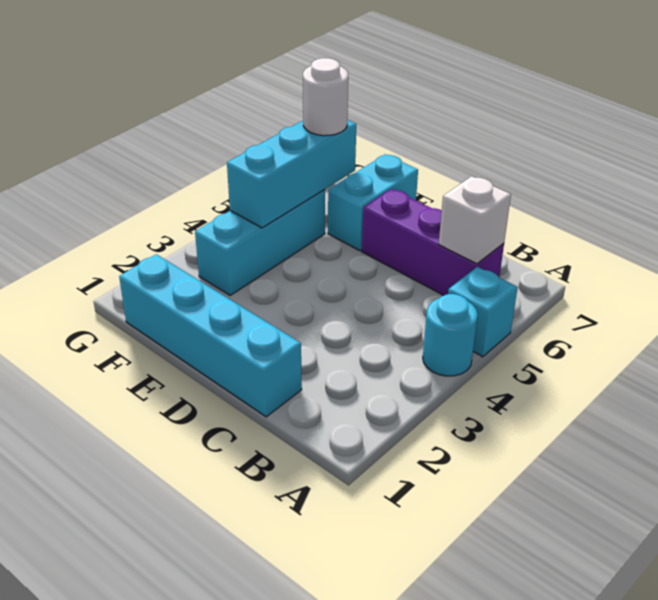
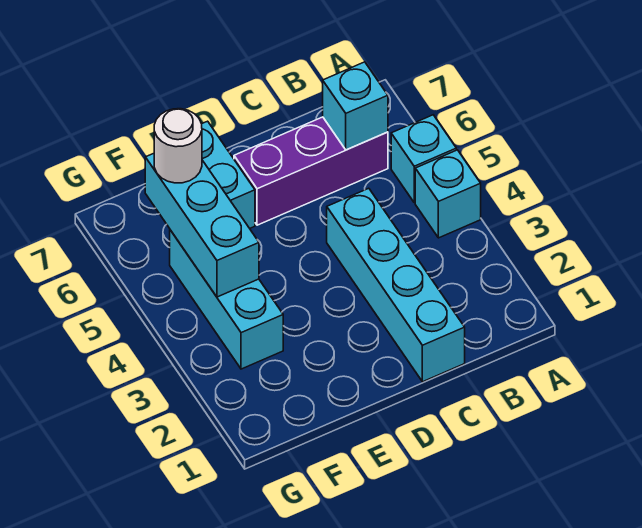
cyan 1x1 round brick [423,294,478,376] -> cyan 1x1 brick [415,150,481,238]
white 1x1 brick [439,176,511,264] -> cyan 1x1 brick [323,62,388,150]
cyan 1x4 brick [119,254,302,417] -> cyan 1x4 brick turned to [327,188,465,382]

